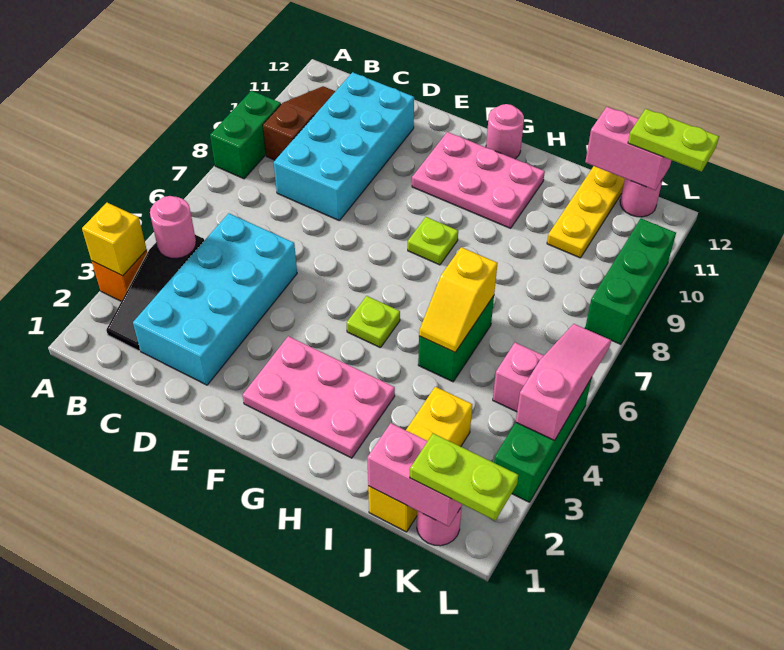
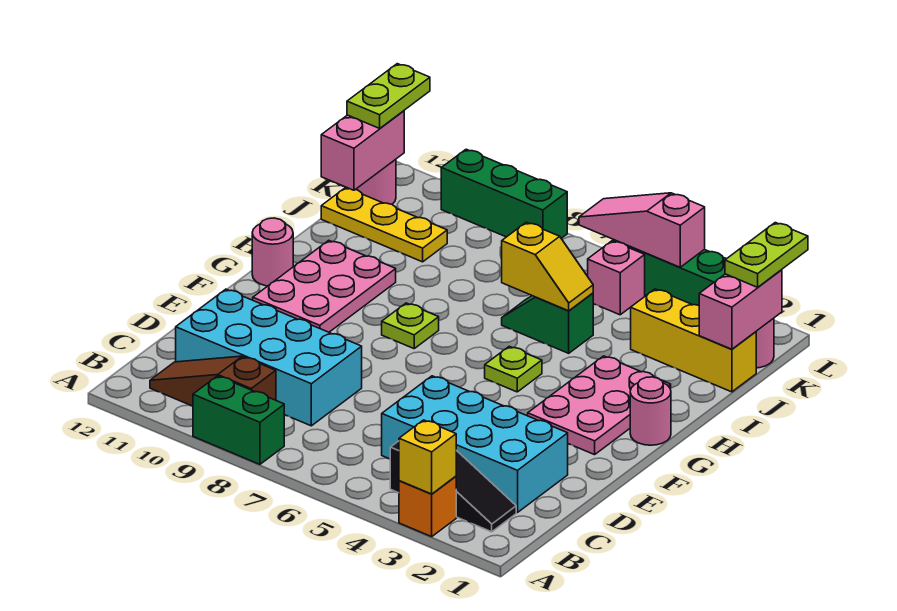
pink 1x1 round brick [150,196,196,259] -> pink 1x1 round brick moved to [630,377,671,445]
green 1x2 brick [418,296,494,382] -> green 1x2 slope [502,293,593,353]

